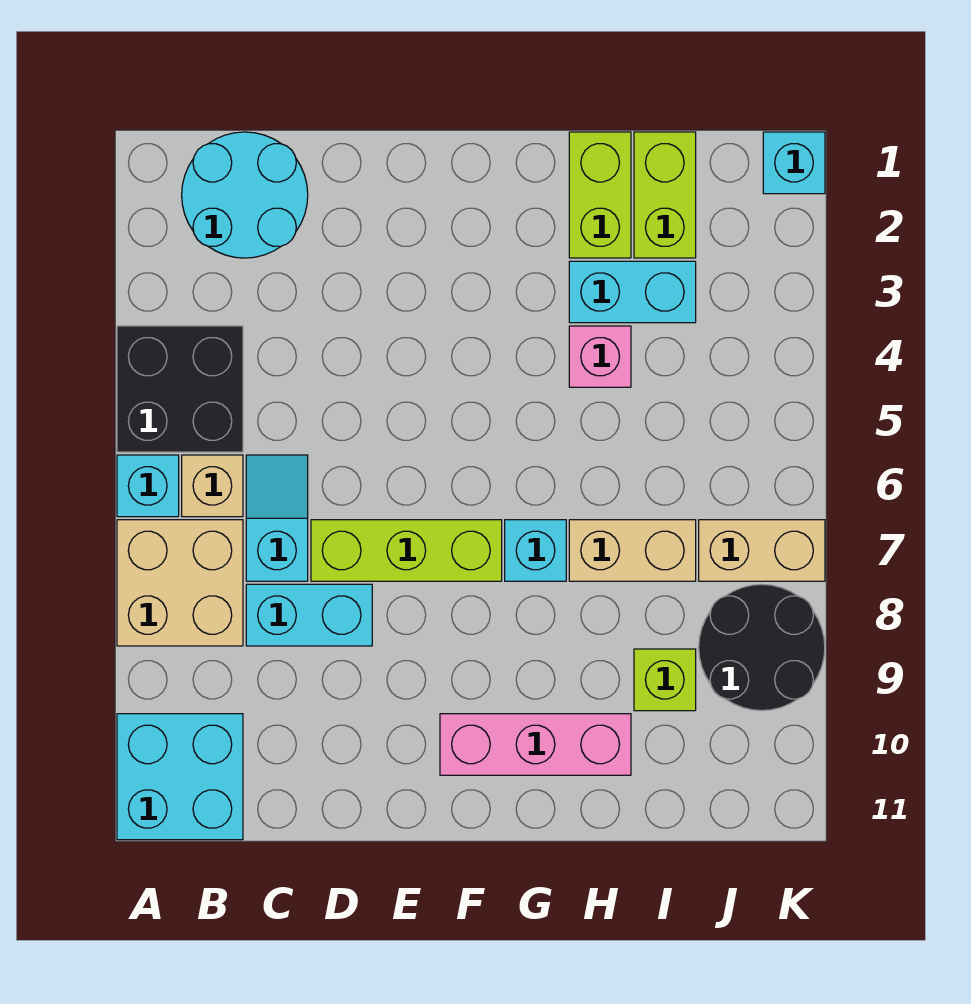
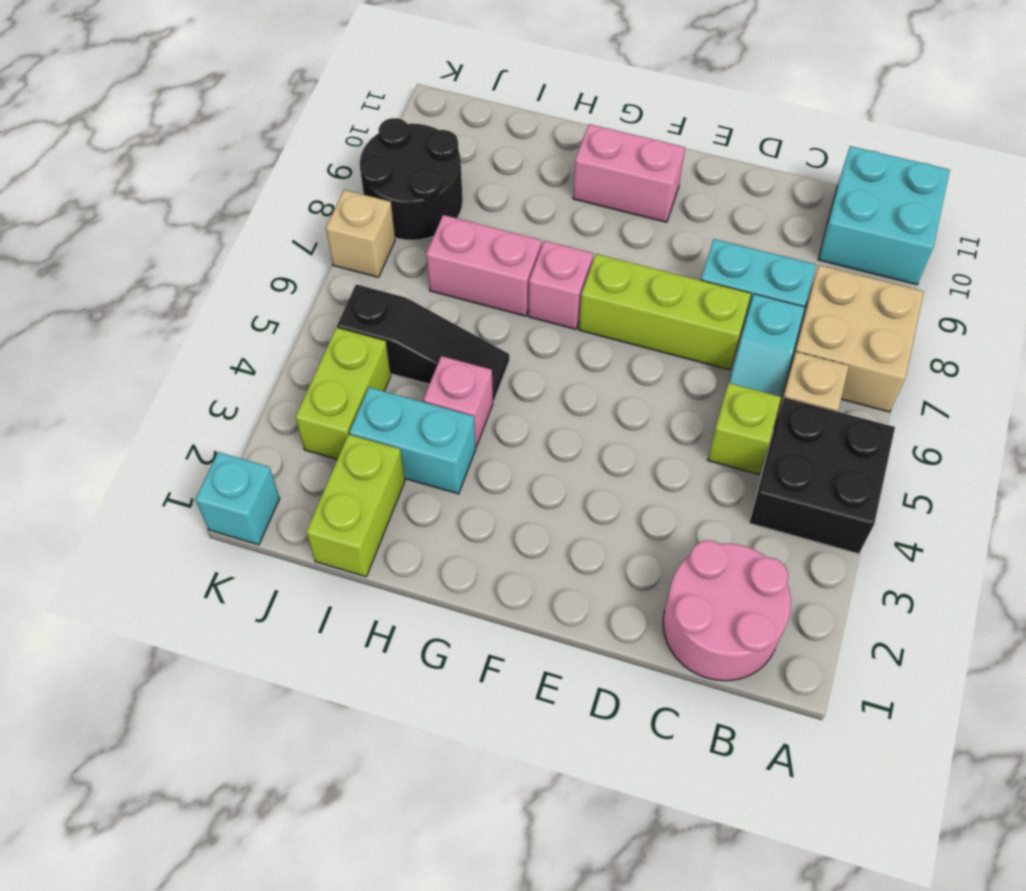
cyan 1x1 brick [117,455,179,517] -> none
cyan 2x2 round brick [182,132,308,258] -> pink 2x2 round brick [663,541,791,681]
pink 1x3 brick [440,714,631,775] -> pink 1x2 brick [573,124,685,222]
cyan 1x1 brick [505,520,566,581] -> pink 1x1 brick [528,241,593,329]
lime 1x2 brick [569,132,631,258] -> lime 1x2 brick moved to [296,328,391,459]
none -> black 1x3 slope [337,284,509,402]
tan 1x2 brick [569,520,696,581] -> pink 1x2 brick [426,215,542,316]
lime 1x1 brick [634,649,696,711] -> lime 1x1 brick moved to [708,383,781,474]
tan 1x2 brick [699,520,825,581] -> tan 1x1 brick [326,190,395,277]

